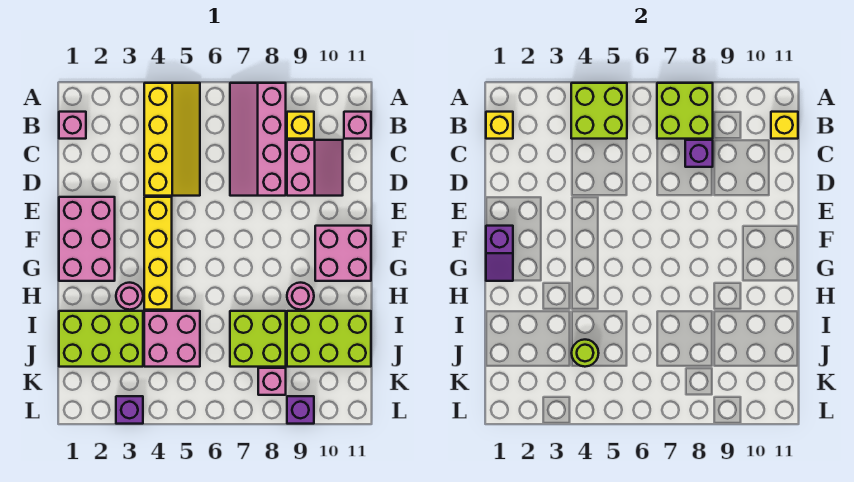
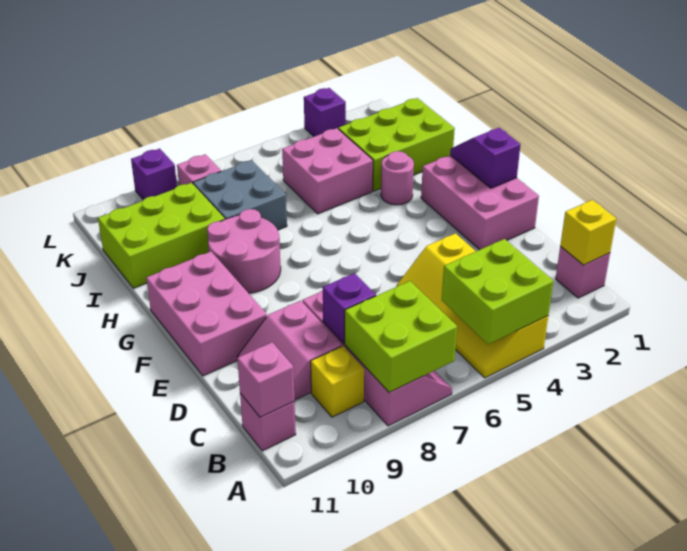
yellow 1x1 brick [771,112,798,139] -> pink 1x1 brick [237,342,295,417]
yellow 1x4 brick [144,197,172,310] -> none
pink 2x2 brick [315,226,371,281] -> pink 2x3 brick [146,252,267,376]
pink 1x1 round brick [287,283,314,310] -> pink 2x2 round brick [207,209,281,293]
lime 2x2 brick [230,311,286,367] -> grey 2x2 brick [193,160,287,230]
lime 1x1 round brick [572,340,599,367] -> none

